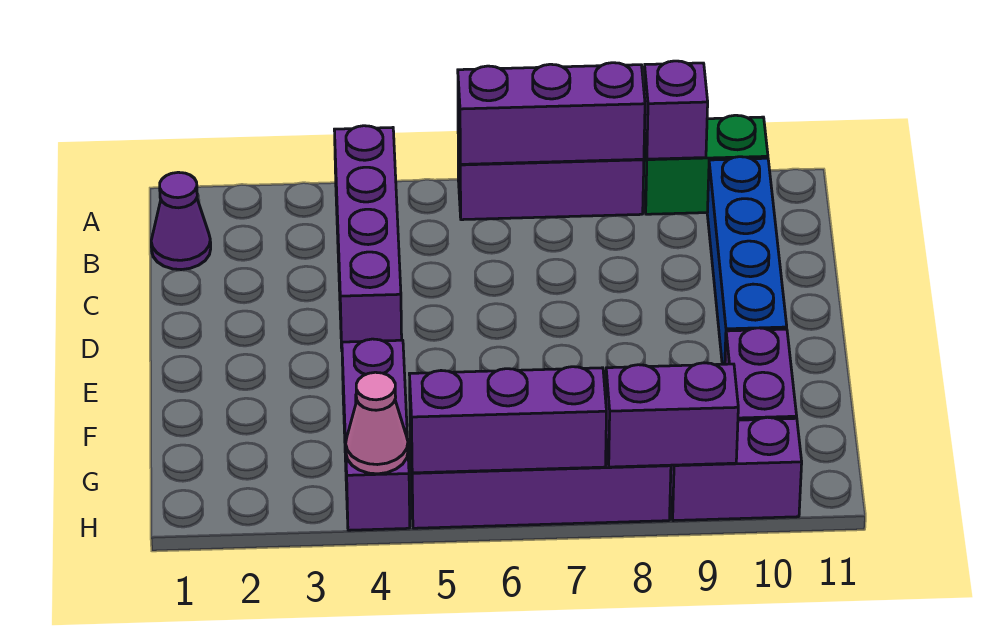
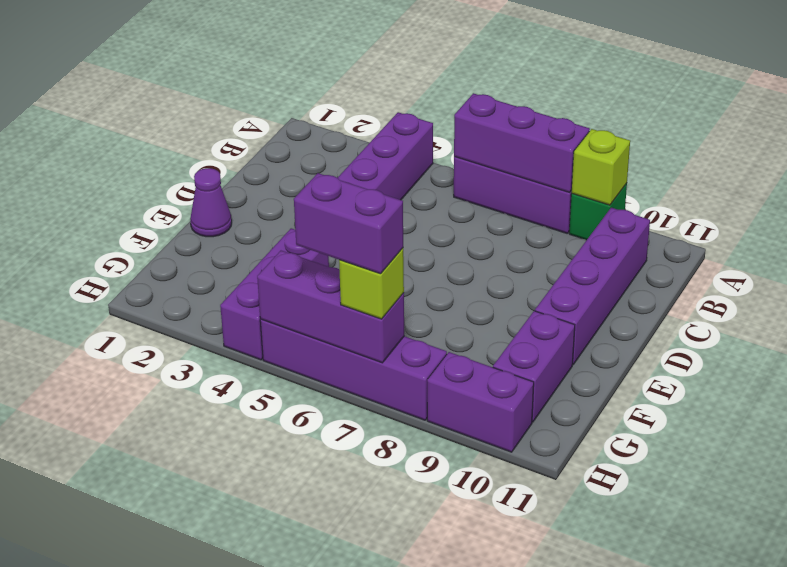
green 1x2 brick [643,115,768,214] -> green 1x1 brick [569,183,627,240]
purple 1x1 brick [644,61,708,159] -> lime 1x1 brick [571,129,630,205]
purple 1x1 cone [151,172,211,270] -> purple 1x1 cone moved to [190,168,232,237]
blue 1x4 brick [707,157,787,364] -> purple 1x4 brick [535,208,650,364]
pink 1x1 cone [346,372,408,474] -> none
none -> lime 1x1 brick [339,248,404,319]
purple 1x2 brick [606,363,738,467] -> purple 1x2 brick moved to [294,173,403,274]

